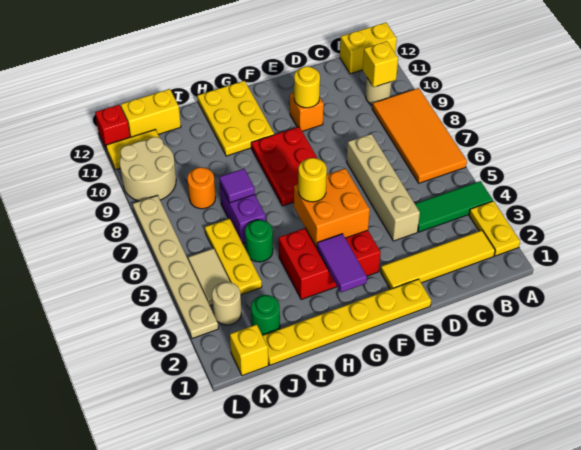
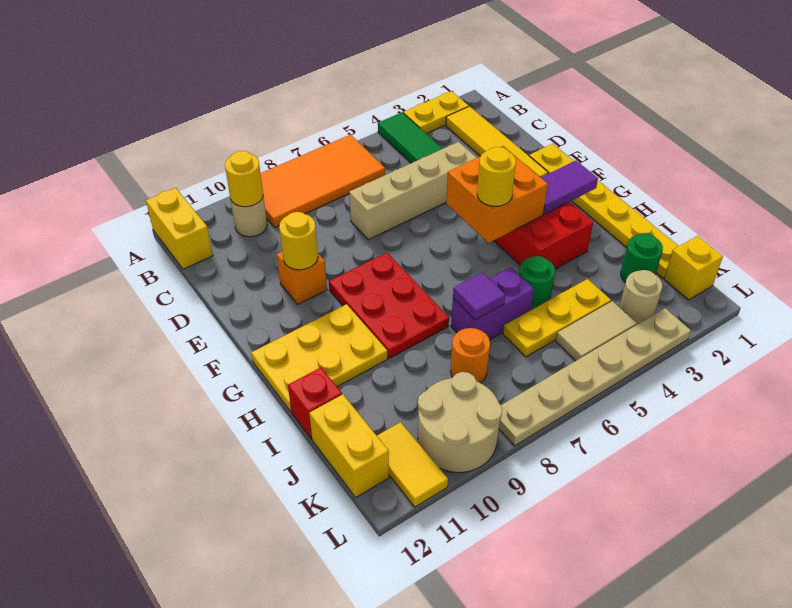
yellow 1x1 brick [363,41,398,87] -> yellow 1x1 round brick [225,151,263,207]
red 2x3 plate [251,127,318,206] -> red 2x3 plate turned to [329,253,449,359]
red 1x1 brick [95,105,130,150] -> red 1x1 brick moved to [288,368,342,439]

